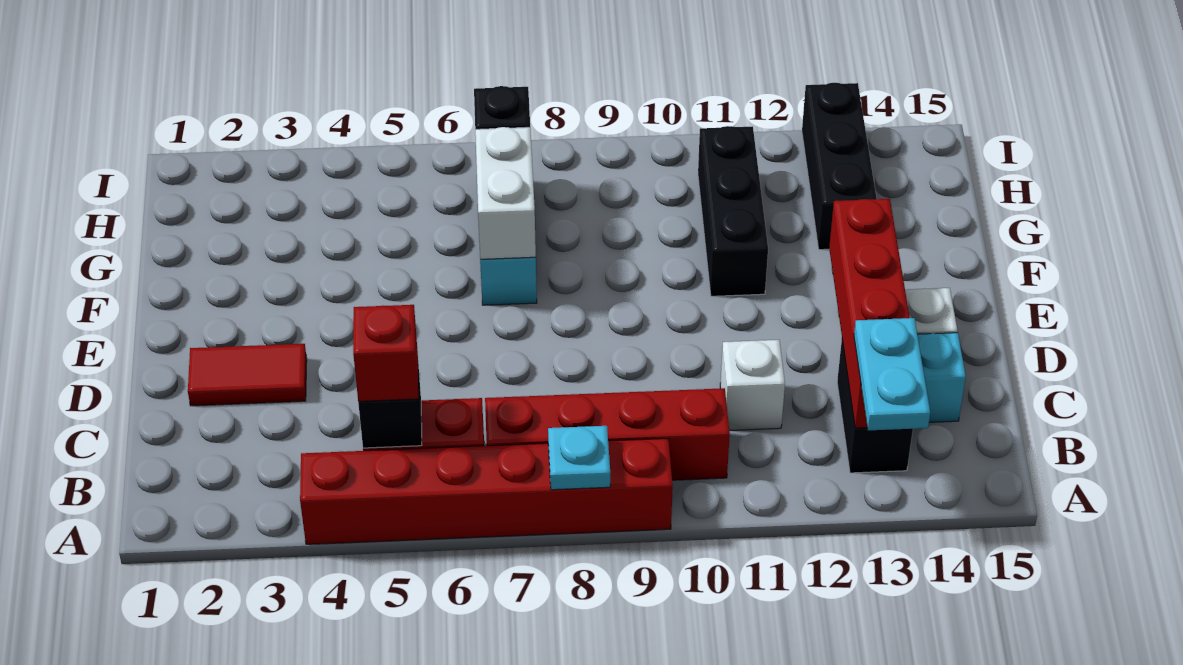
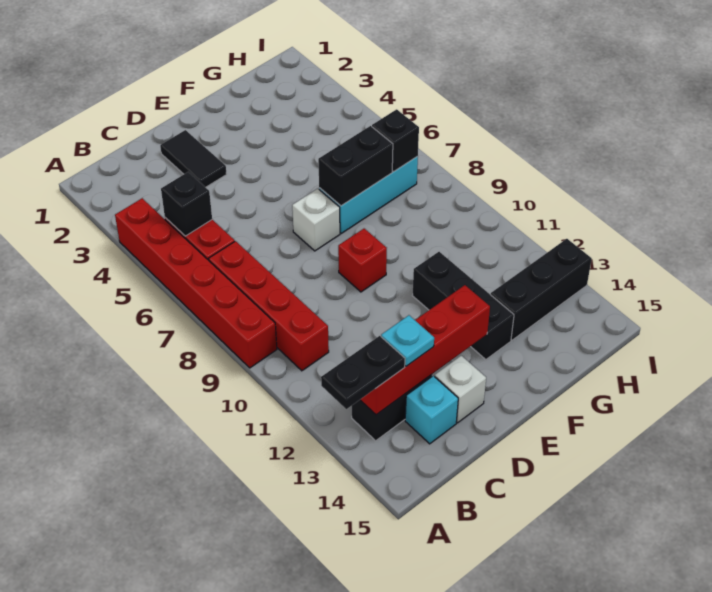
cyan 1x1 plate [548,426,610,490] -> cyan 1x1 plate moved to [381,315,434,366]
cyan 1x2 plate [854,318,930,430] -> black 1x2 plate [321,336,405,409]
red 1x1 brick [353,305,418,401] -> red 1x1 brick moved to [338,229,387,292]
white 1x1 brick [720,340,785,430] -> white 1x1 brick moved to [292,189,340,251]
red 1x2 tile [188,344,307,406] -> black 1x2 tile [160,130,227,187]
white 1x2 brick [475,127,536,259] -> black 1x2 brick [318,126,393,206]
black 1x3 brick [698,126,768,296] -> black 1x3 brick turned to [412,252,514,360]

